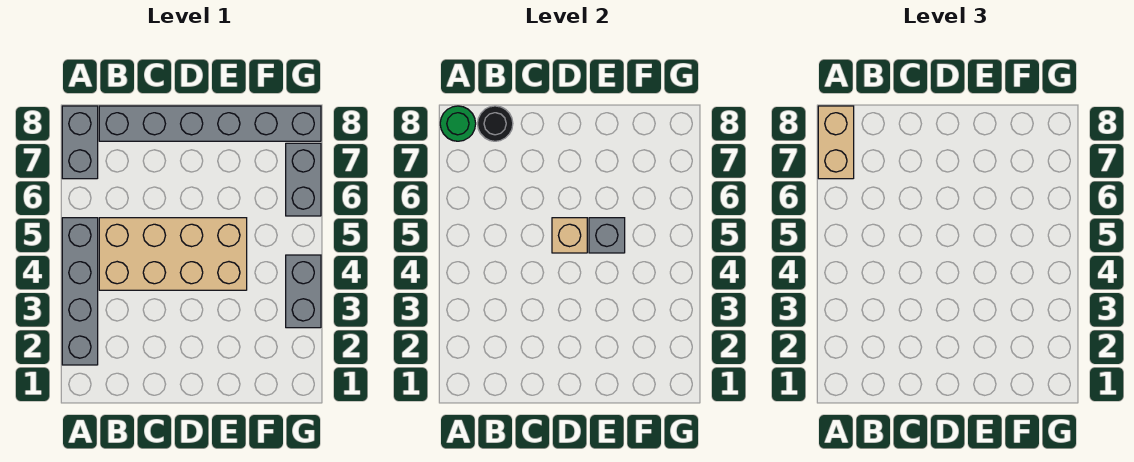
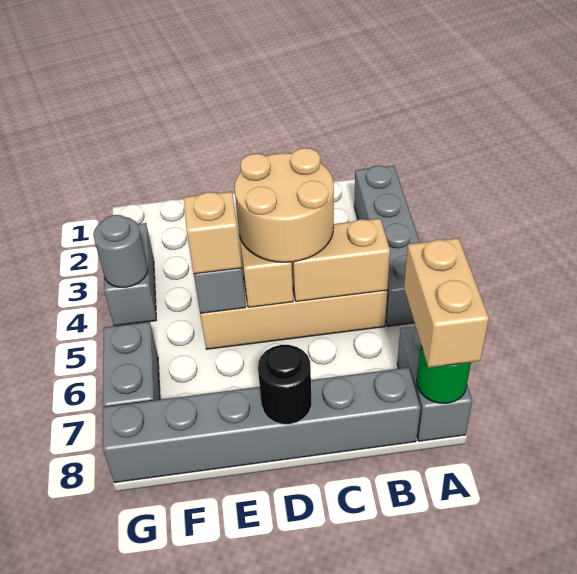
none -> tan 1x2 brick [291,218,390,301]
black 1x1 round brick [477,106,513,141] -> black 1x1 round brick moved to [258,345,311,424]
none -> tan 2x2 round brick [235,148,334,262]
none -> tan 1x1 brick [184,192,241,274]
none -> grey 1x1 round brick [93,215,148,287]

